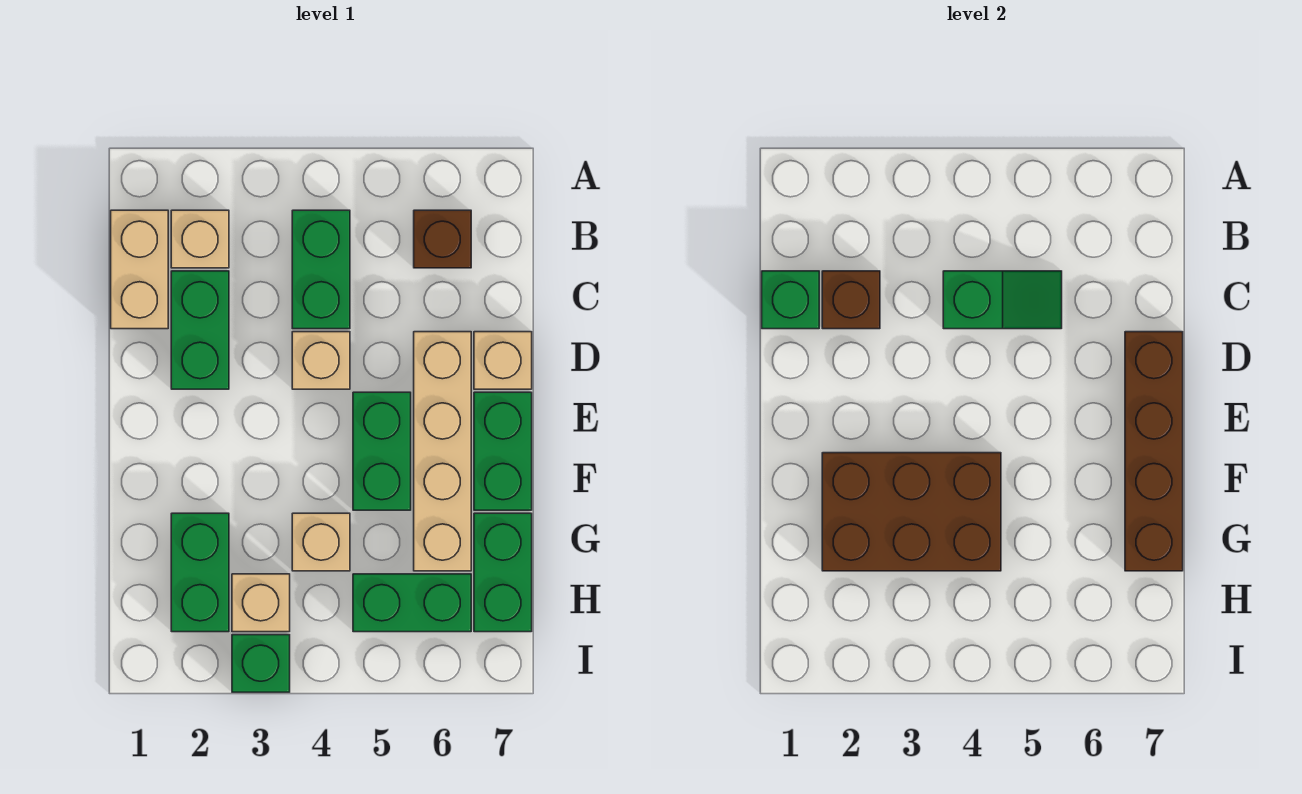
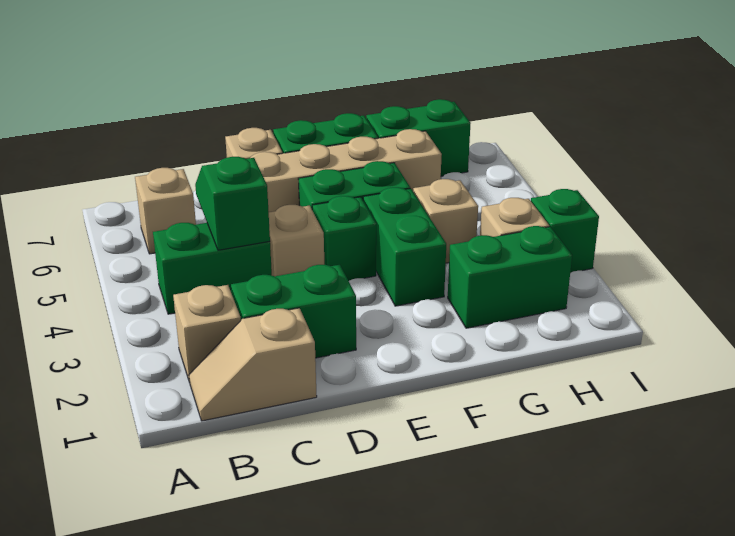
tan 1x2 brick [111,210,168,329] -> tan 1x2 slope [189,308,317,421]
brown 1x1 brick [414,210,471,268] -> tan 1x1 brick [135,168,196,254]
green 1x1 brick [762,271,819,329] -> green 1x1 brick moved to [312,196,376,281]
brown 1x1 brick [822,271,880,329] -> none
brown 1x4 brick [1125,332,1183,571] -> none
brown 2x3 brick [822,453,1001,571] -> none
green 1x2 brick [353,574,471,632] -> green 1x2 brick moved to [363,187,446,306]

